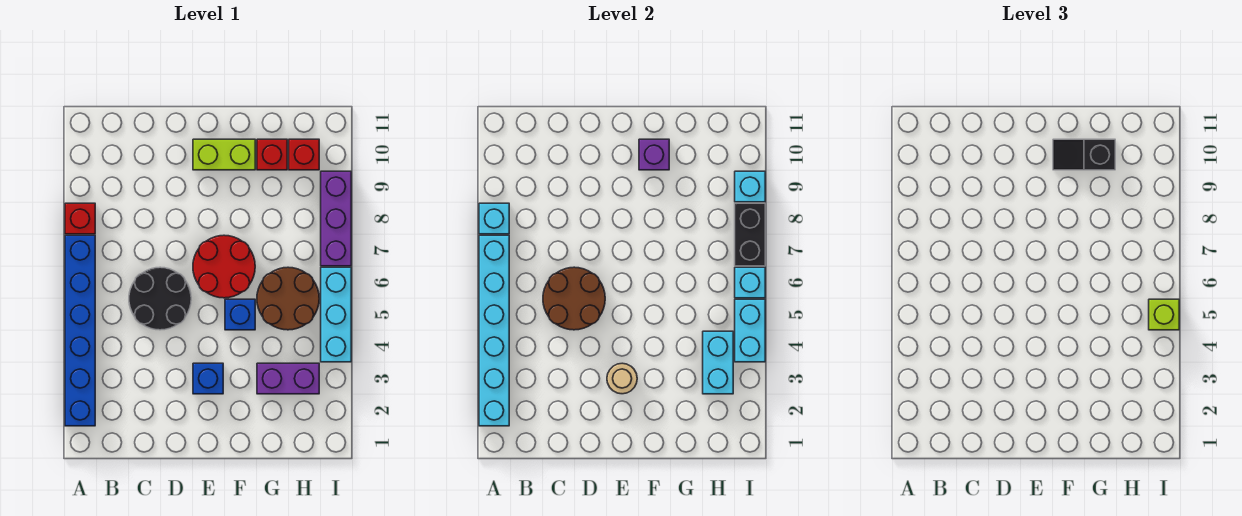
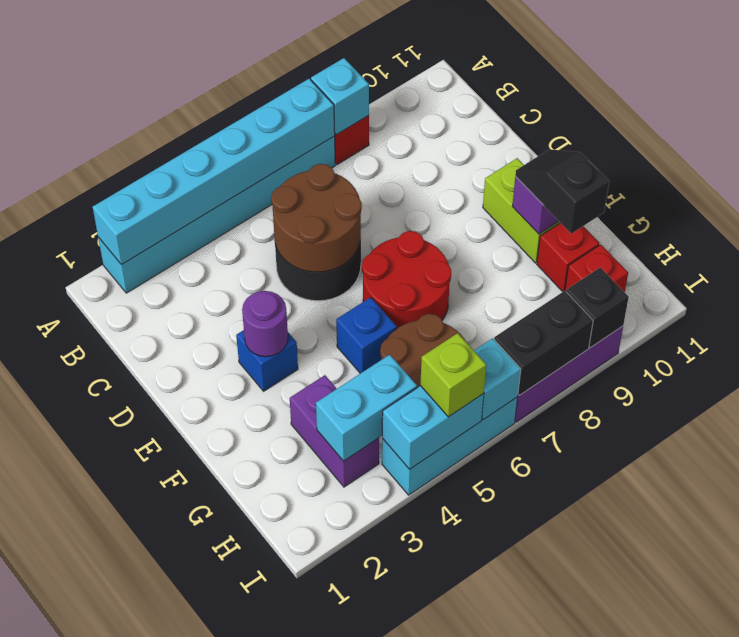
blue 1x6 brick [65,235,95,426] -> cyan 1x6 brick [98,136,335,293]
tan 1x1 round brick [607,363,637,394] -> purple 1x1 round brick [242,291,288,357]
cyan 1x1 brick [735,171,765,202] -> black 1x1 brick [566,267,629,348]

